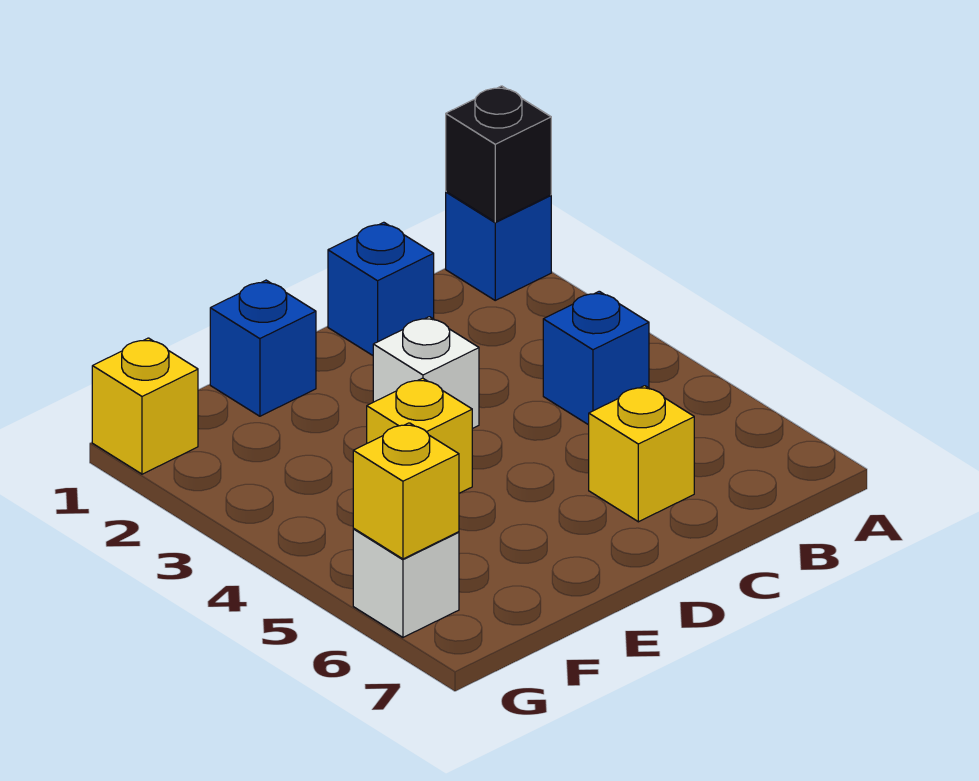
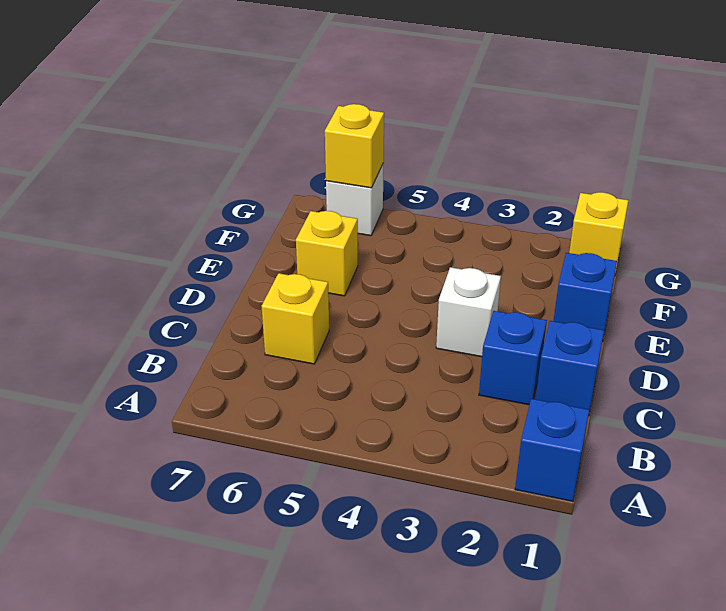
black 1x1 brick [446,86,551,222] -> none
blue 1x1 brick [543,291,649,425] -> blue 1x1 brick moved to [479,311,547,405]
yellow 1x1 brick [367,378,472,493] -> yellow 1x1 brick moved to [296,211,358,296]

